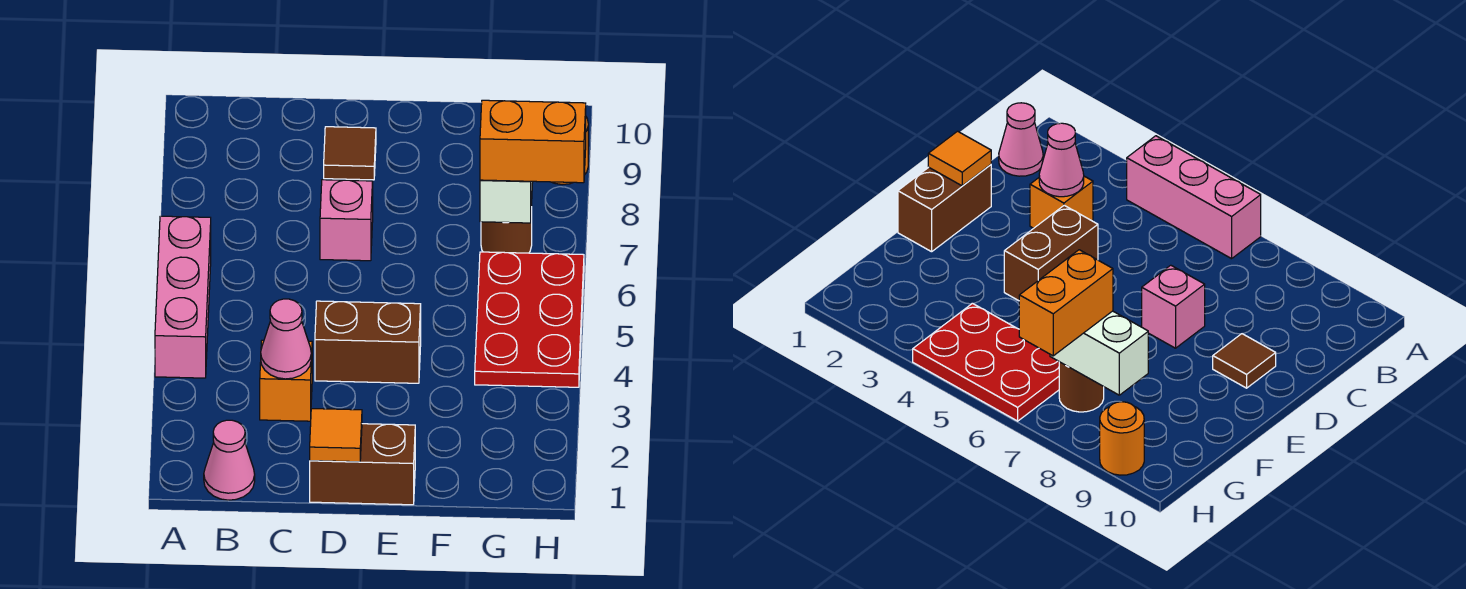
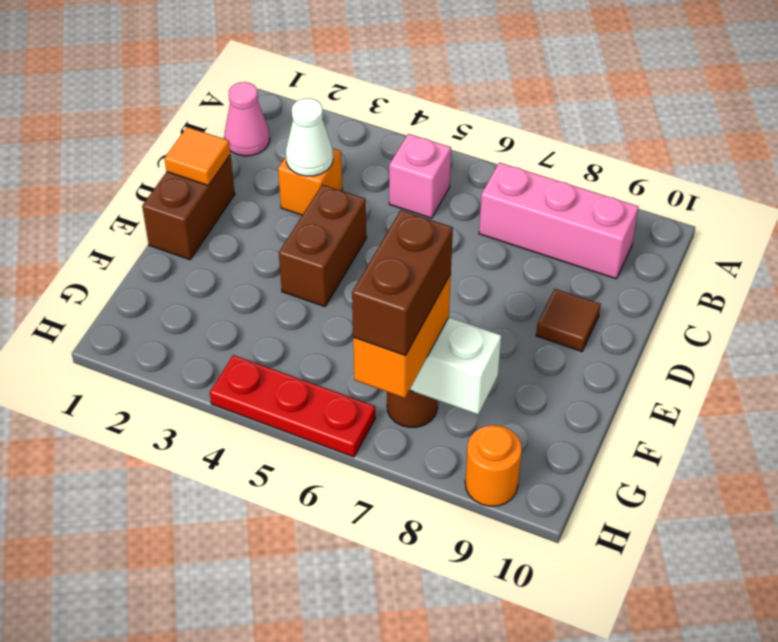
pink 1x3 brick [155,216,211,378] -> pink 1x3 brick moved to [479,162,639,279]
pink 1x1 cone [261,299,311,379] -> white 1x1 cone [286,98,333,176]
pink 1x1 brick [320,180,373,261] -> pink 1x1 brick moved to [389,134,451,218]
red 2x3 plate [475,252,584,387] -> red 1x3 plate [210,355,375,457]
none -> brown 1x2 brick [352,210,453,355]

